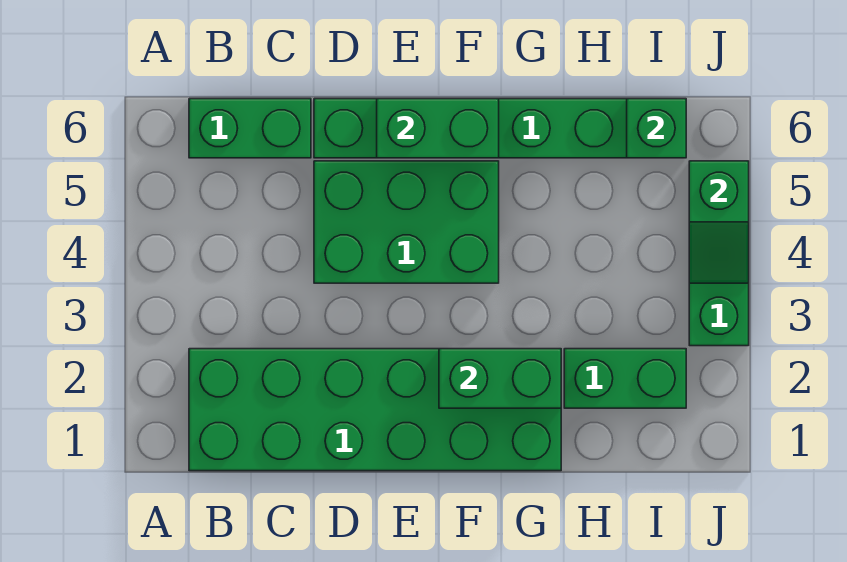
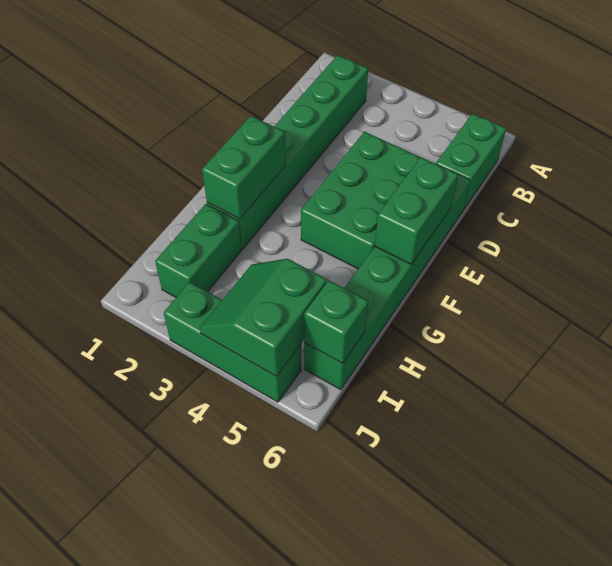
green 2x6 brick [189,349,561,471] -> green 1x6 brick [207,55,368,249]
green 1x2 slope [689,161,749,283] -> green 2x2 slope [200,259,327,377]

